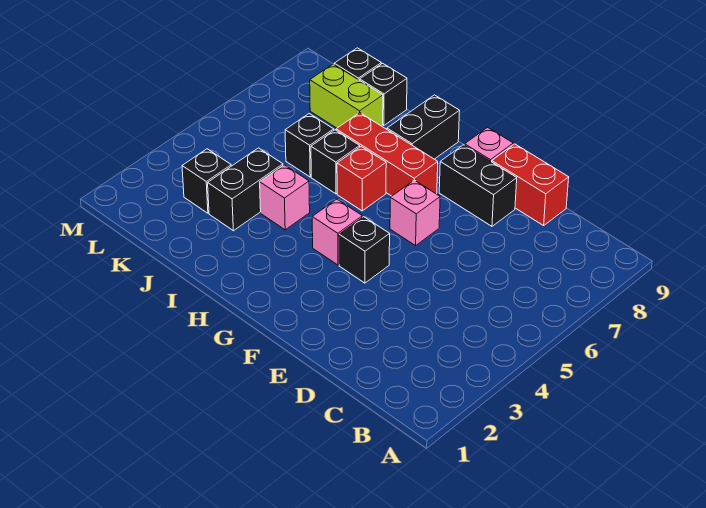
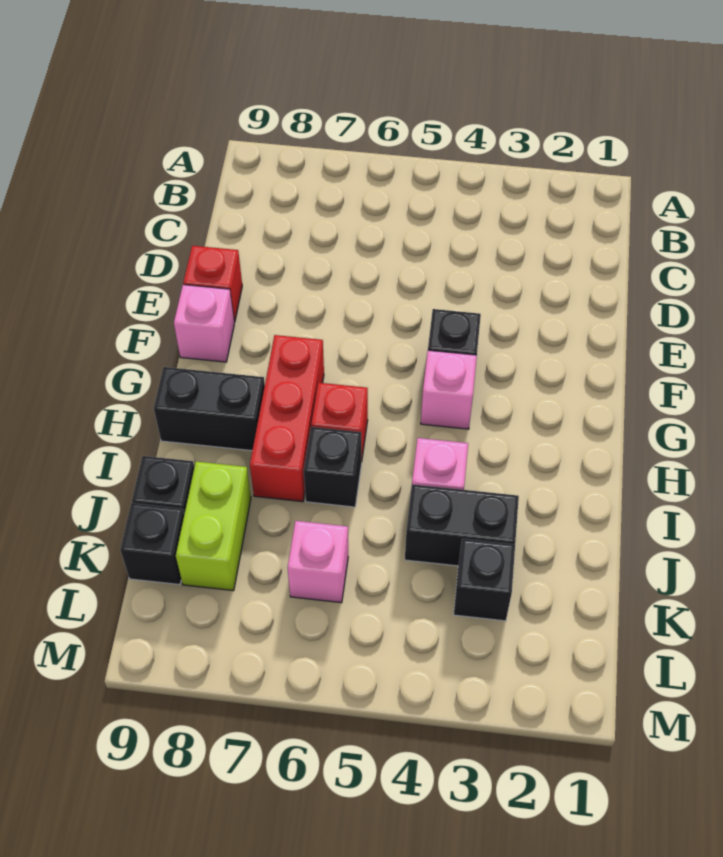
red 1x2 brick [492,144,569,226] -> red 1x1 brick [183,246,242,322]
black 1x2 brick [439,145,517,226] -> none
pink 1x1 brick [390,180,440,246] -> pink 1x1 brick moved to [288,521,348,603]
black 1x1 brick [285,114,334,177] -> none

